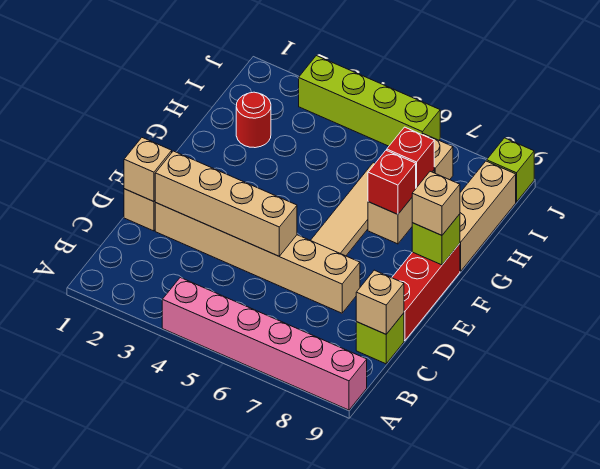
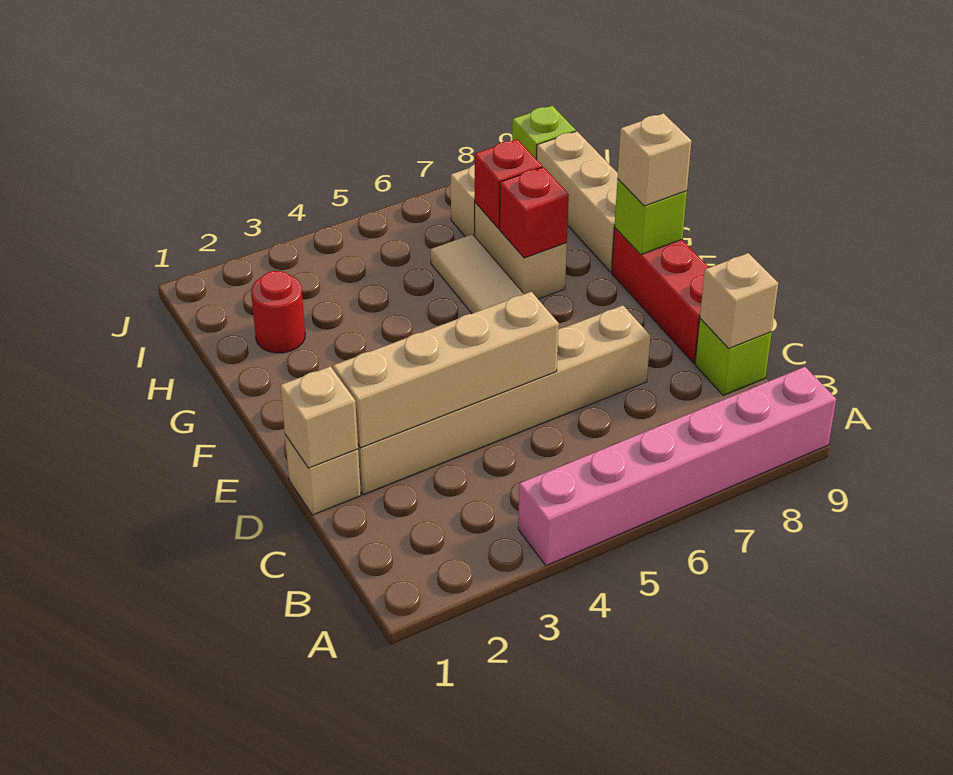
lime 1x4 brick [299,56,440,146] -> none

